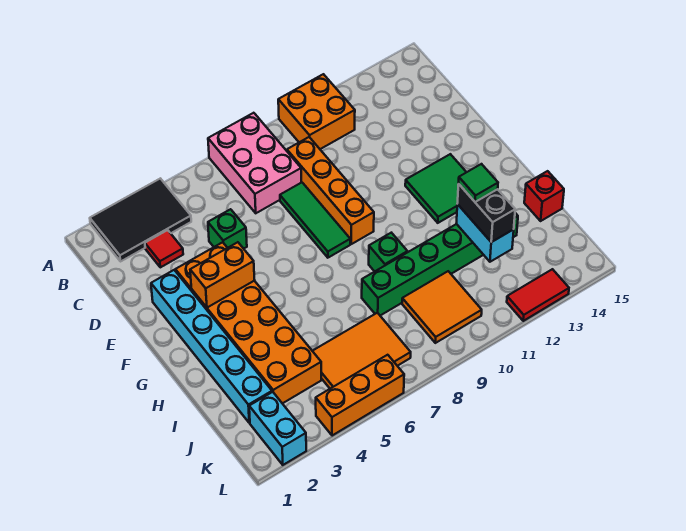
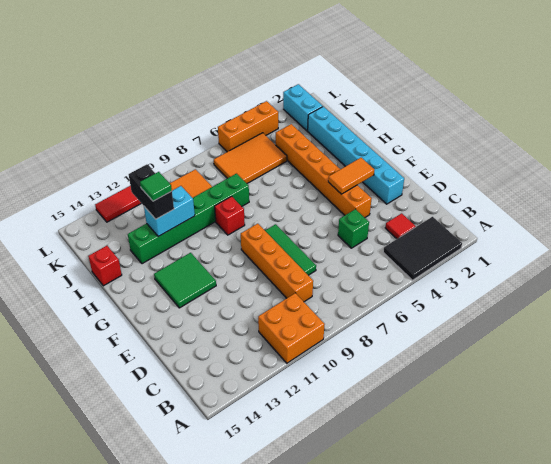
pink 2x3 brick [208,113,301,213] -> none
orange 2x6 brick [176,242,321,404] -> orange 1x6 brick [276,124,372,218]
orange 1x2 brick [190,242,255,308] -> orange 1x2 tile [328,158,374,194]
green 1x1 brick [369,233,407,272] -> red 1x1 brick [215,196,245,235]
cyan 1x2 brick [456,204,514,262] -> cyan 1x2 brick turned to [144,186,195,236]

